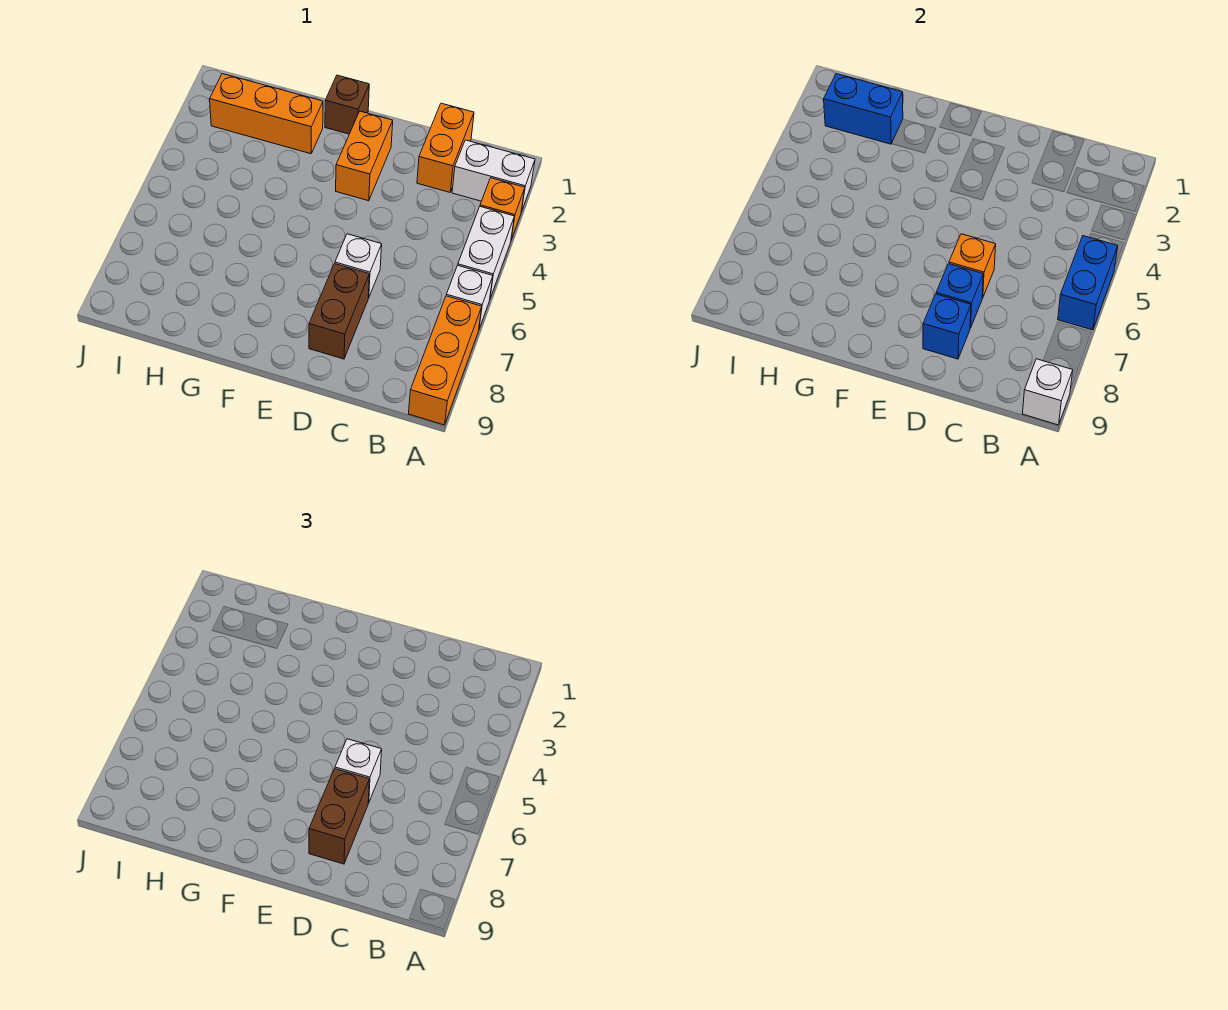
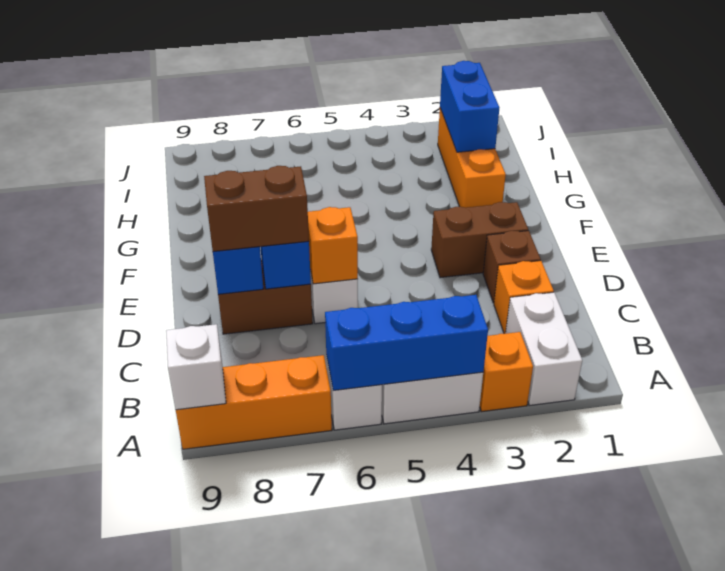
blue 1x2 brick [1058,236,1118,330] -> blue 1x3 brick [325,295,488,390]
orange 1x2 brick [417,103,474,192] -> orange 1x1 brick [494,261,554,334]
white 1x1 brick [335,739,382,803] -> none
orange 1x2 brick [336,111,393,201] -> brown 1x2 brick [431,202,528,278]
brown 1x1 brick [325,75,369,134] -> brown 1x1 brick moved to [483,231,541,303]

